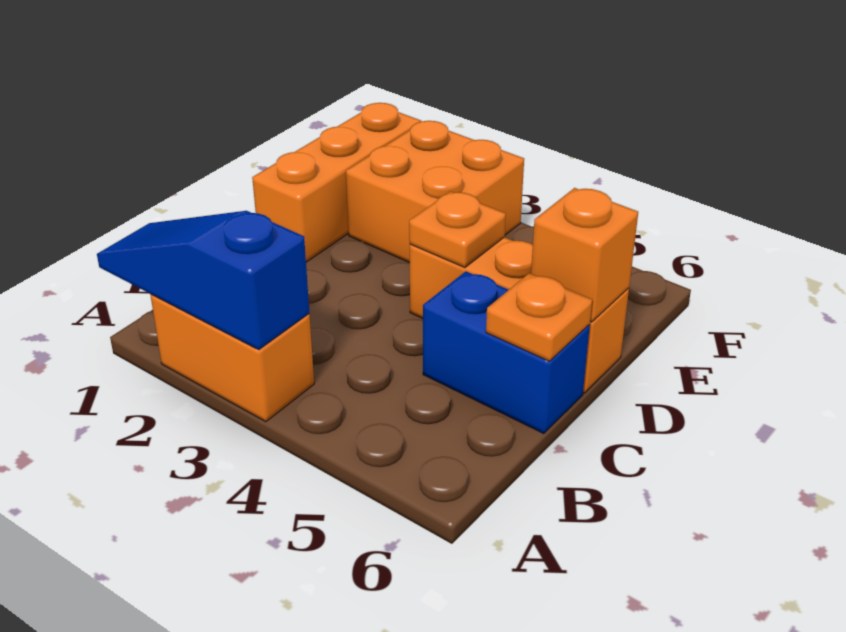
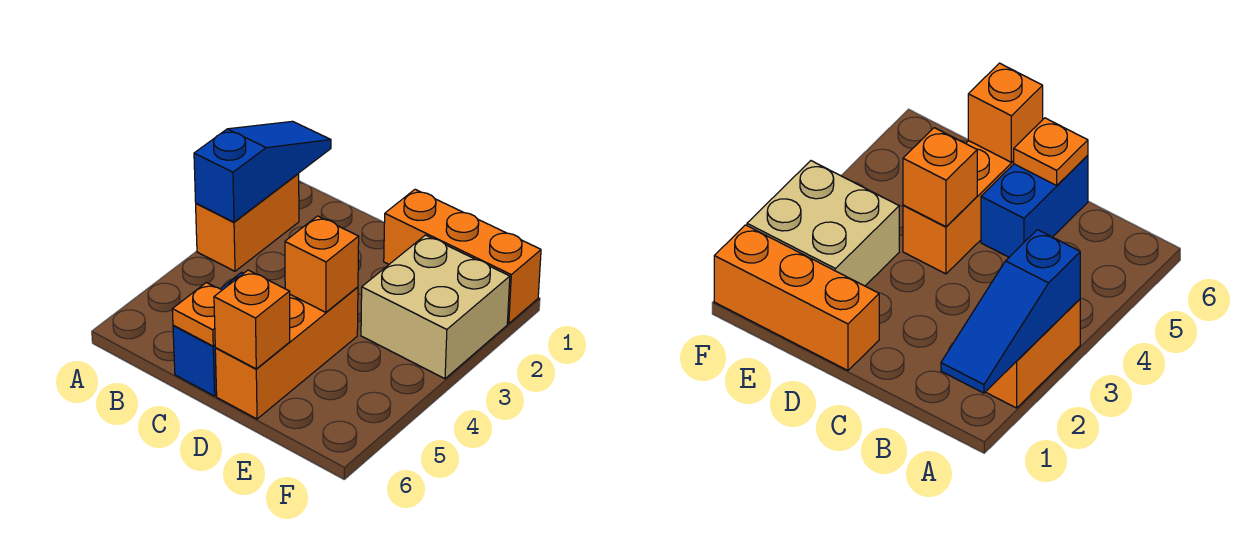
orange 1x1 plate [409,192,506,267] -> orange 1x1 brick [285,216,359,312]
orange 2x2 brick [346,121,524,263] -> tan 2x2 brick [361,235,510,379]

